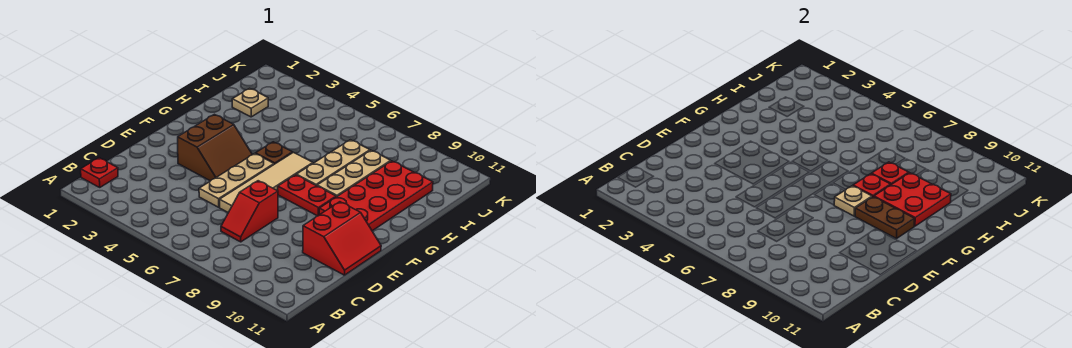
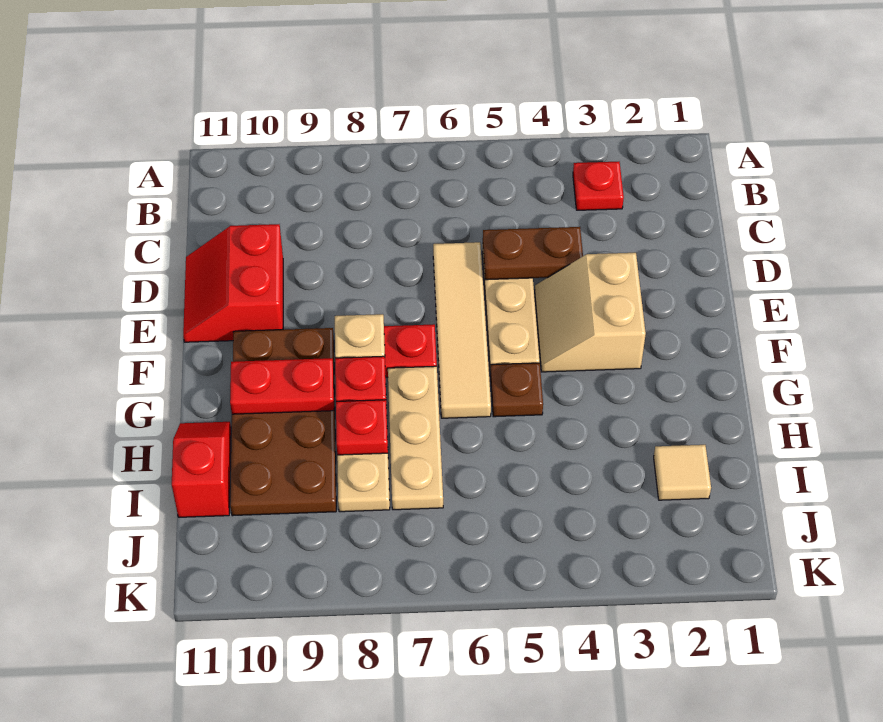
red 1x1 plate [81,158,118,187] -> red 1x1 plate moved to [573,162,624,210]
red 1x2 slope [221,181,278,242] -> red 1x2 slope moved to [172,422,231,517]
brown 2x2 slope [178,114,252,181] -> tan 2x2 slope [535,253,646,372]
red 2x4 plate [319,161,433,231] -> brown 2x4 plate [230,328,336,516]
brown 1x2 plate [855,197,914,239] -> brown 1x2 plate moved to [483,227,583,280]
red 2x2 plate [874,173,951,226] -> red 1x2 plate [230,358,334,414]
tan 1x1 plate [232,88,268,117] -> tan 1x1 tile [654,445,711,500]

